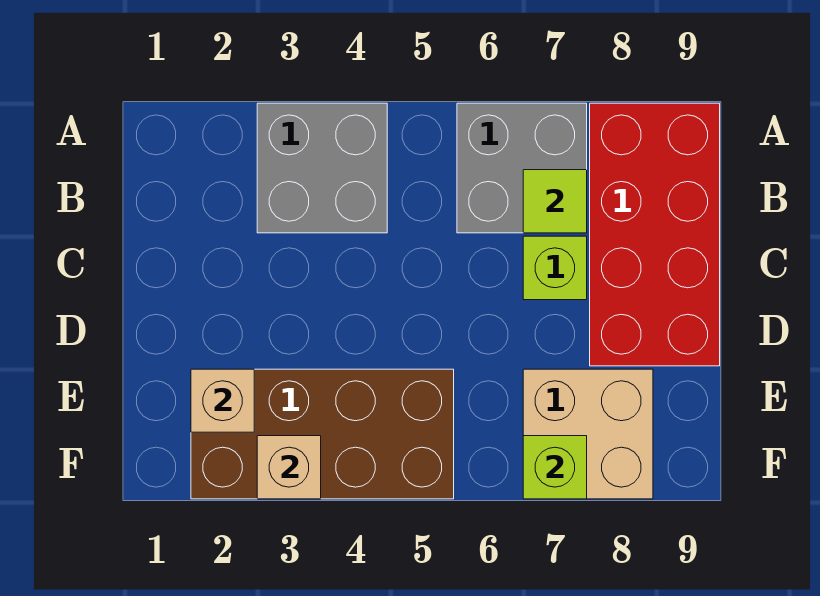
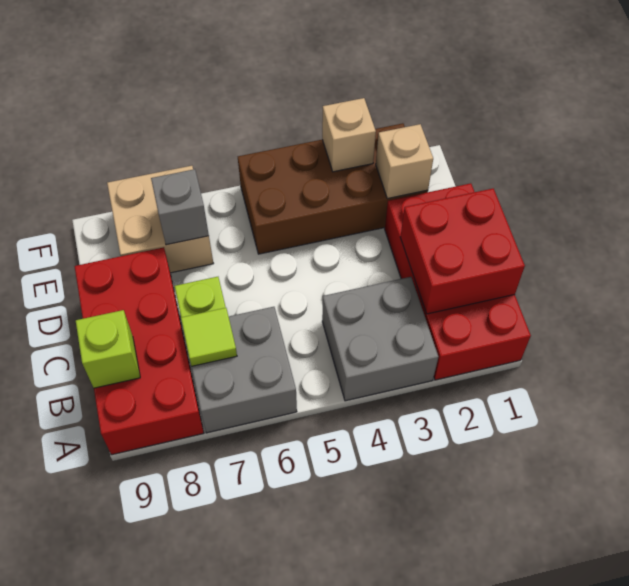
none -> red 2x4 brick [385,183,531,380]
none -> red 2x2 brick [400,188,525,314]
none -> grey 1x1 brick [151,169,209,245]
lime 1x1 brick [523,436,587,499] -> lime 1x1 brick moved to [76,310,140,388]

